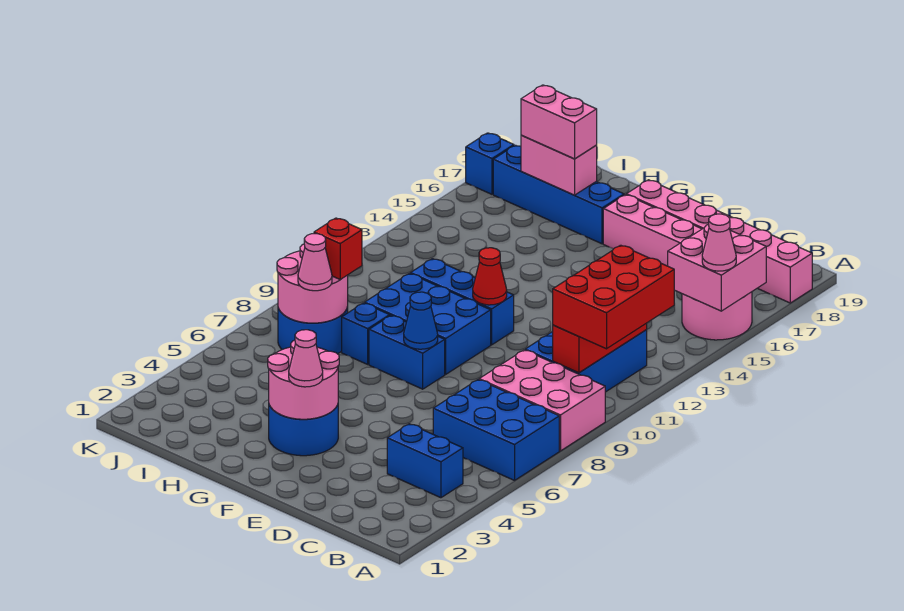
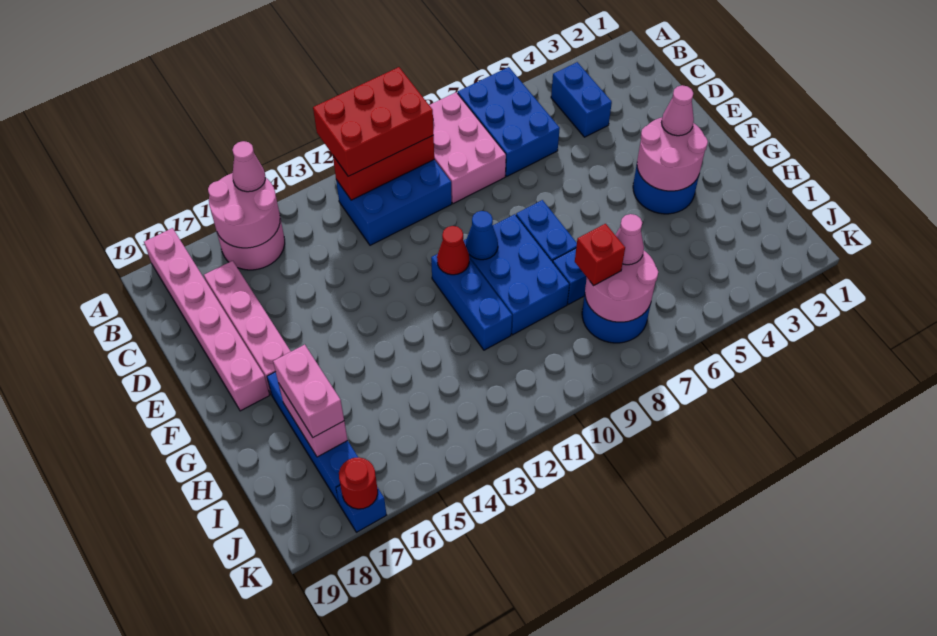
pink 2x2 brick [668,224,766,311] -> pink 2x2 round brick [208,173,280,248]
blue 1x1 cone [404,292,438,349] -> blue 1x1 cone moved to [466,211,498,260]
none -> red 1x1 round brick [339,457,378,509]

